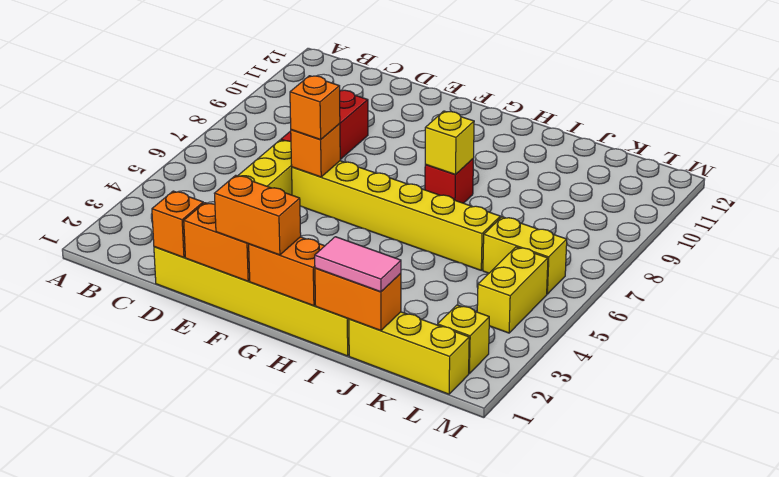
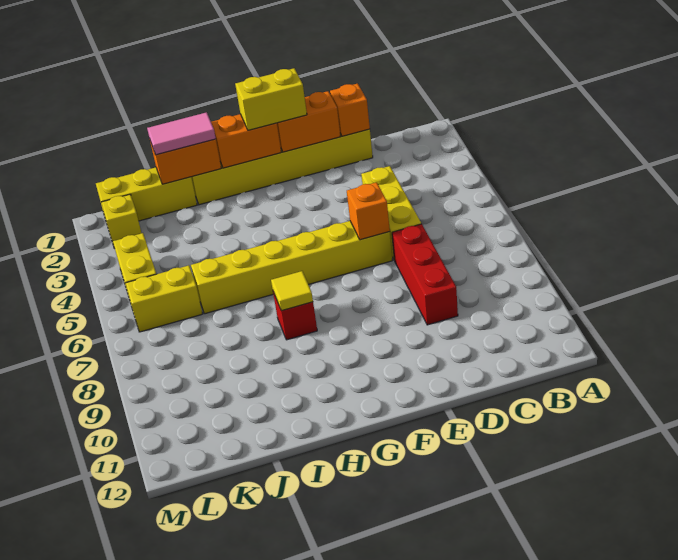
orange 1x1 brick [290,76,340,140] -> none
orange 1x2 brick [215,175,301,255] -> yellow 1x2 brick [235,68,307,130]
yellow 1x1 brick [425,111,474,174] -> yellow 1x1 tile [271,271,313,311]

